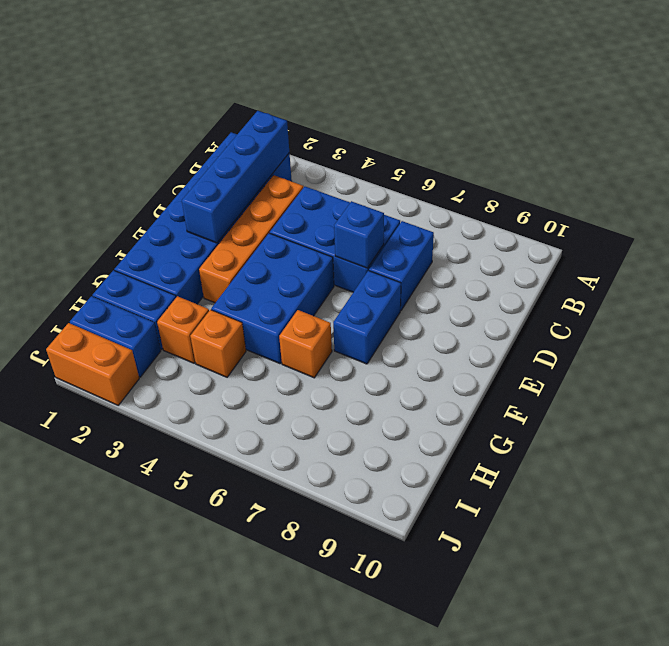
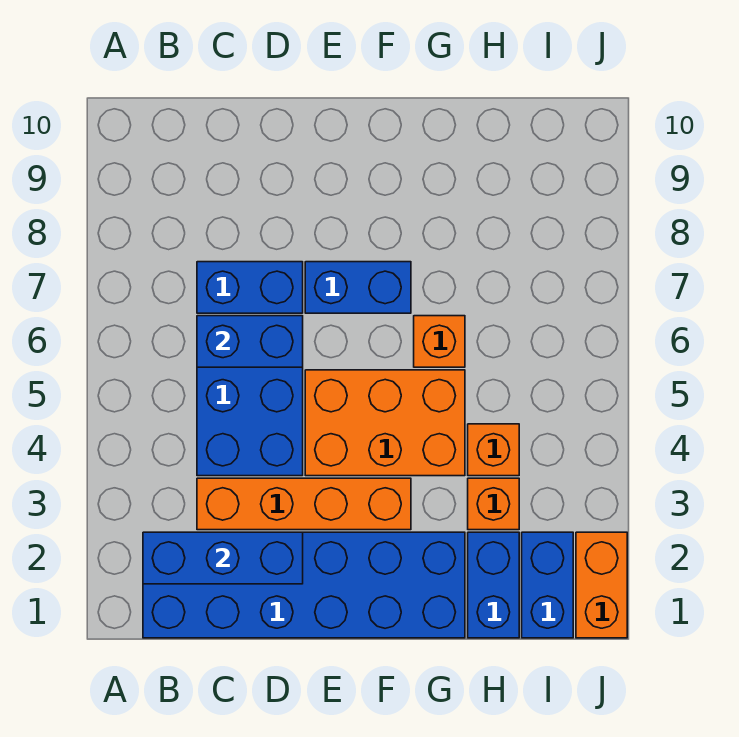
blue 1x4 brick [182,111,289,243] -> blue 1x3 brick [143,532,303,584]
blue 1x1 brick [334,201,384,268] -> blue 1x2 brick [197,316,303,367]
blue 2x3 brick [211,233,334,364] -> orange 2x3 brick [305,370,465,476]

